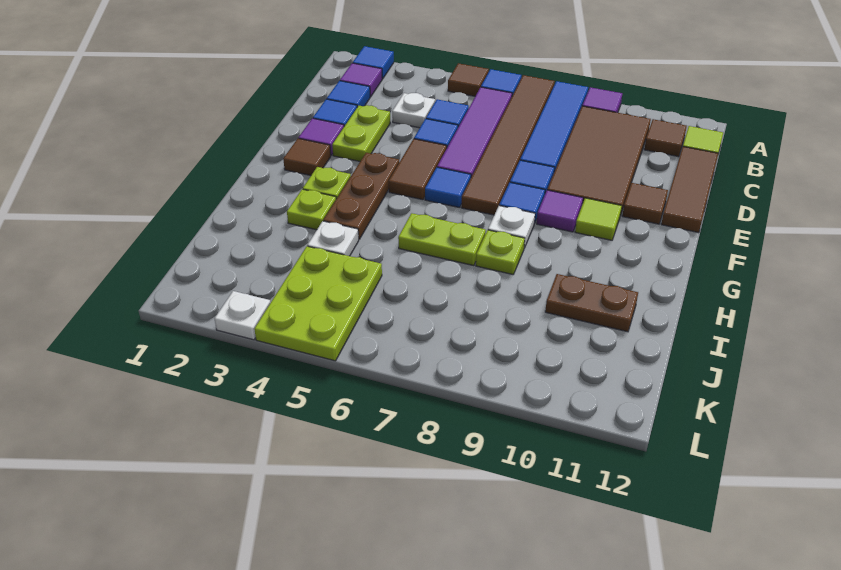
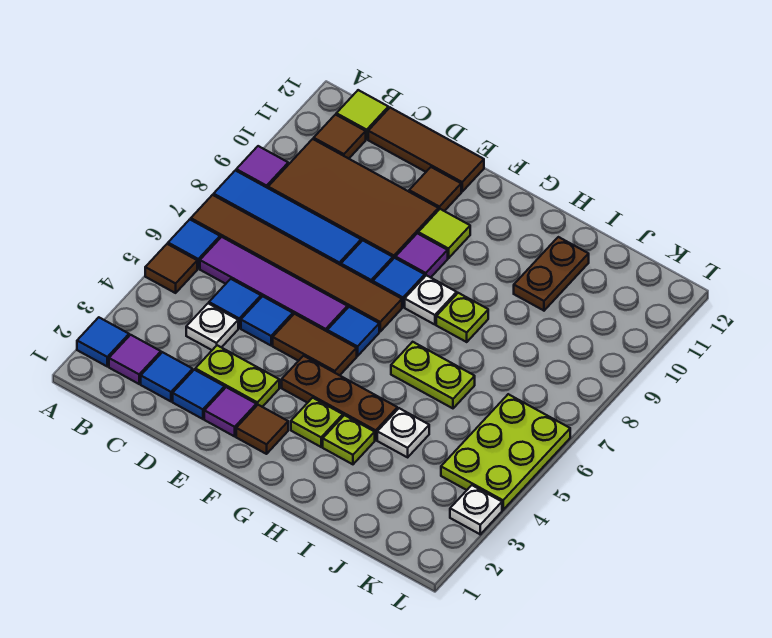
lime 1x2 plate [398,213,486,266] -> lime 1x2 plate turned to [391,342,475,408]
lime 2x3 plate [254,246,382,361] -> lime 2x3 plate turned to [441,394,570,510]

